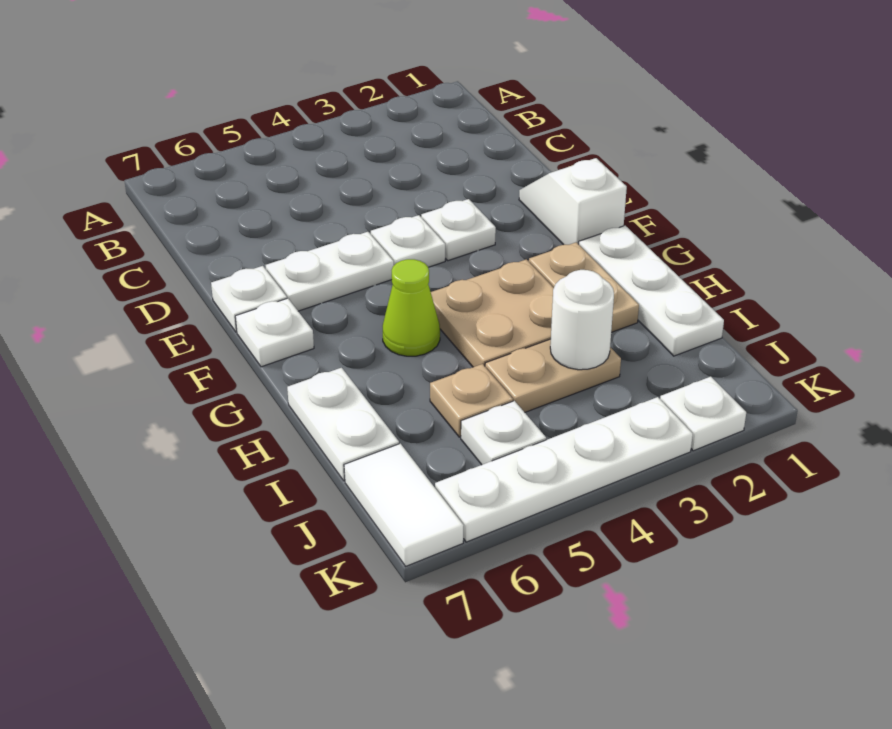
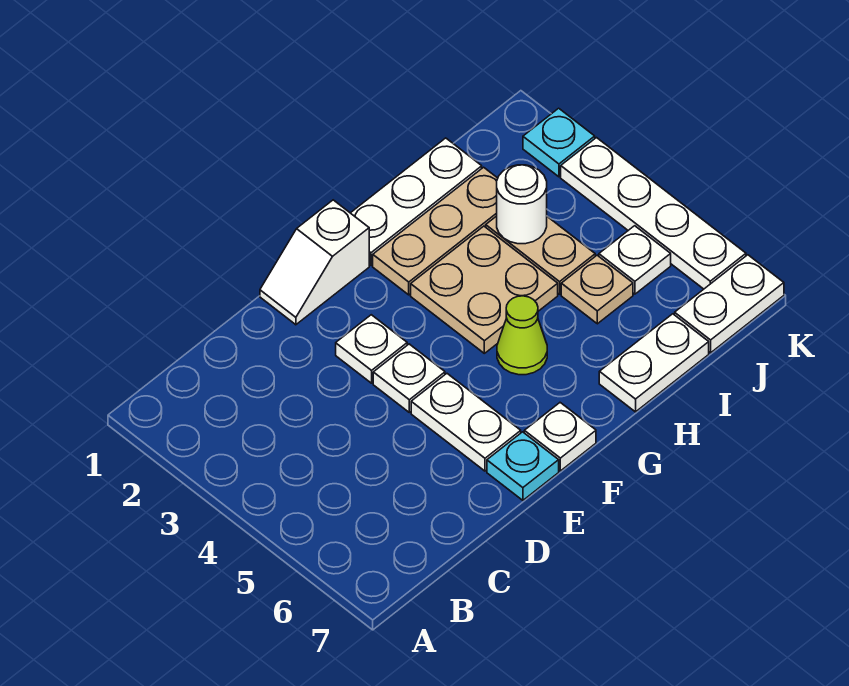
white 1x1 plate [211,266,287,332] -> cyan 1x1 plate [487,432,559,500]
tan 1x2 plate [529,242,639,332] -> tan 1x3 plate [373,167,498,295]
white 1x2 tile [344,444,464,566] -> white 1x2 plate [675,255,784,353]
white 1x1 plate [660,376,746,451] -> cyan 1x1 plate [523,108,595,177]

